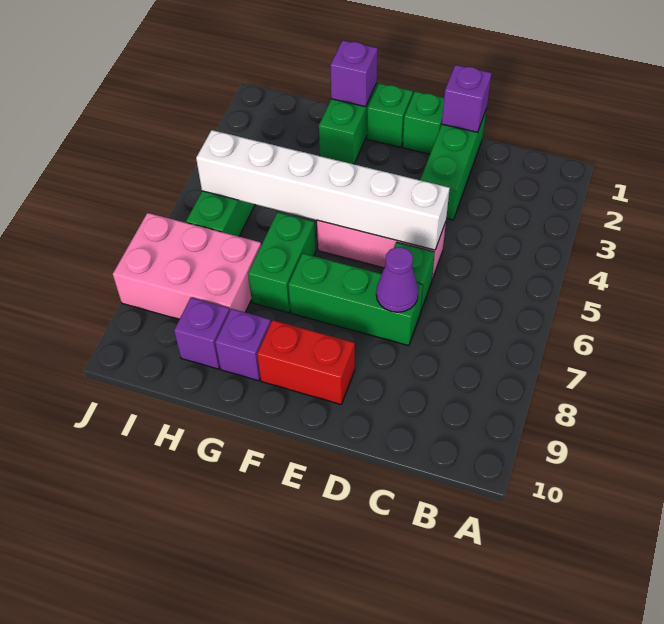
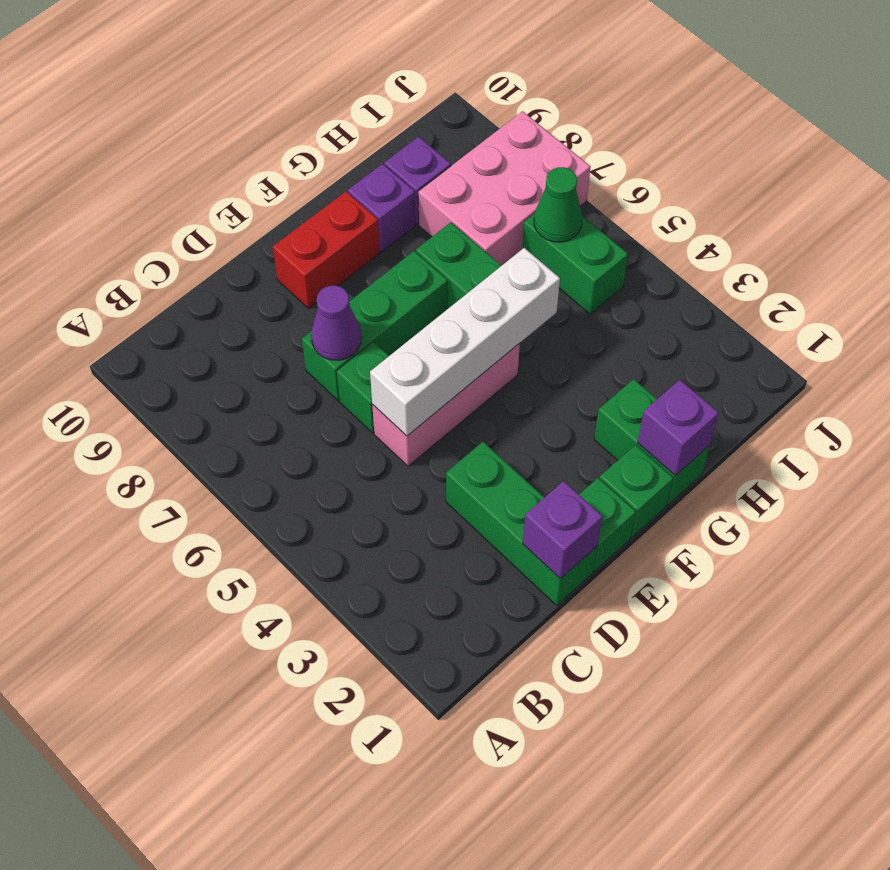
white 1x6 brick [196,130,450,250] -> white 1x4 brick [370,248,560,436]
none -> green 1x1 cone [534,167,582,242]

